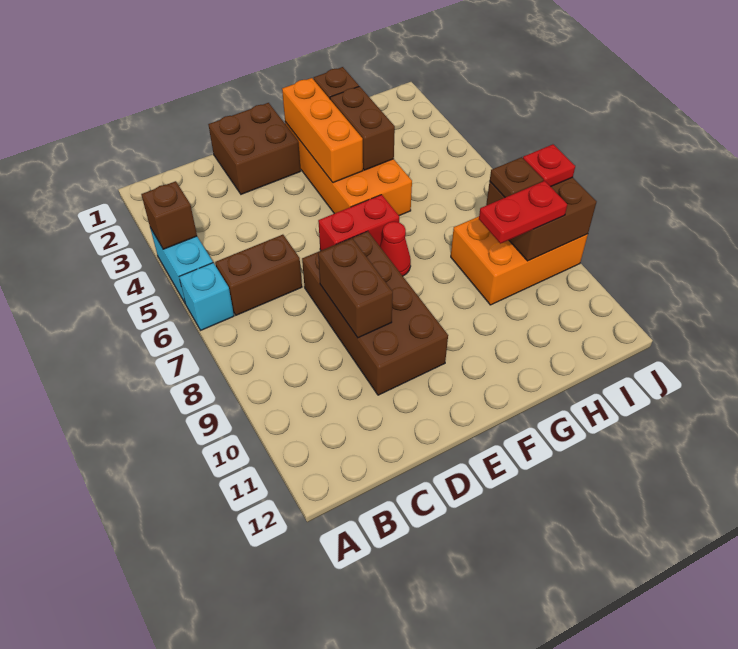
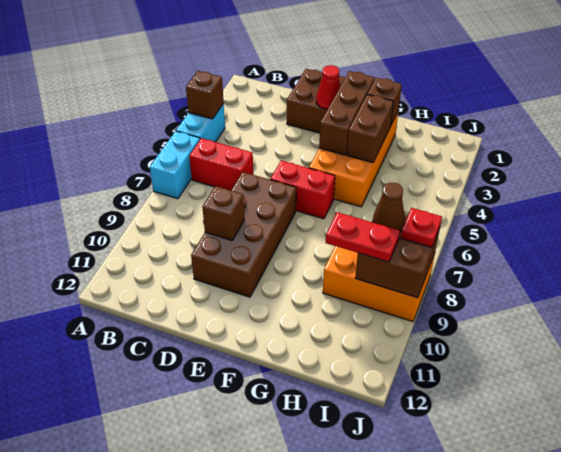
cyan 1x1 brick [179,263,234,330] -> cyan 1x2 brick [150,131,200,199]
brown 1x2 brick [215,235,302,315] -> red 1x2 brick [189,138,253,190]
brown 1x2 brick [318,238,393,338] -> brown 1x1 brick [202,186,245,241]
orange 1x3 brick [282,78,363,183] -> brown 1x3 brick [319,71,375,155]
red 1x1 cone [380,222,411,276] -> red 1x1 cone moved to [316,65,340,109]
brown 1x1 plate [490,157,543,197] -> brown 1x1 cone [373,183,405,231]

